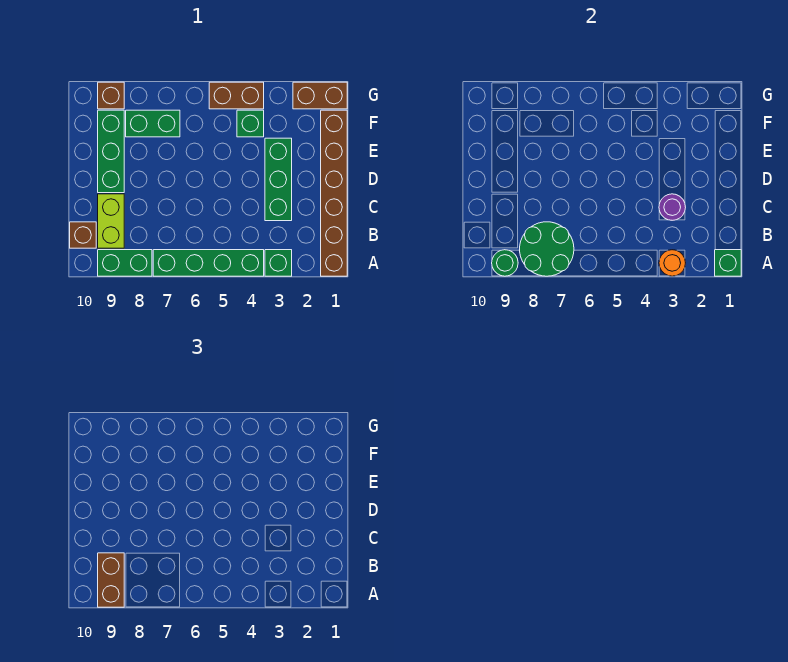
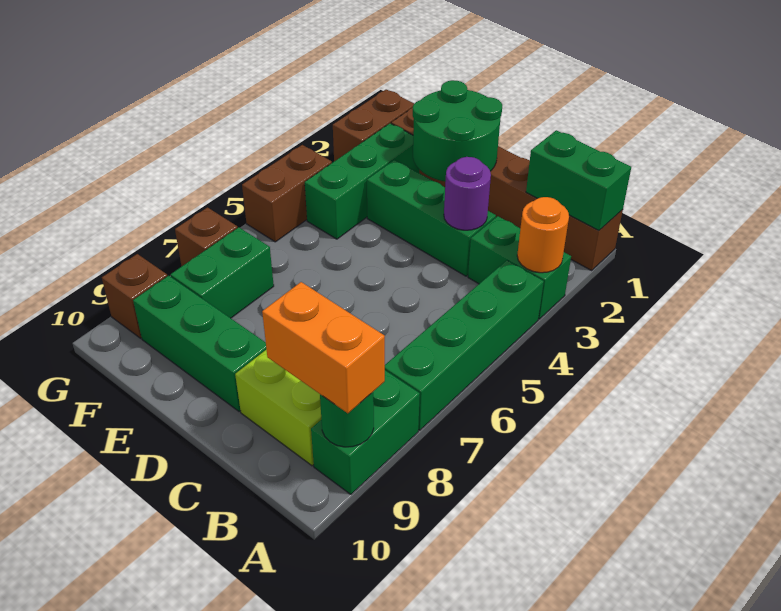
green 1x1 brick [715,250,741,276] -> green 1x2 brick [526,130,631,230]
green 1x1 brick [265,250,292,276] -> green 1x2 brick [468,216,571,319]
green 2x2 round brick [520,222,574,276] -> green 2x2 round brick moved to [413,80,502,182]
brown 1x2 brick [98,553,124,607] -> orange 1x2 brick [262,282,385,413]
brown 1x1 brick [70,222,96,248] -> brown 1x1 brick moved to [175,207,237,266]
green 1x1 brick [237,110,264,137] -> green 1x3 brick [305,123,419,239]

